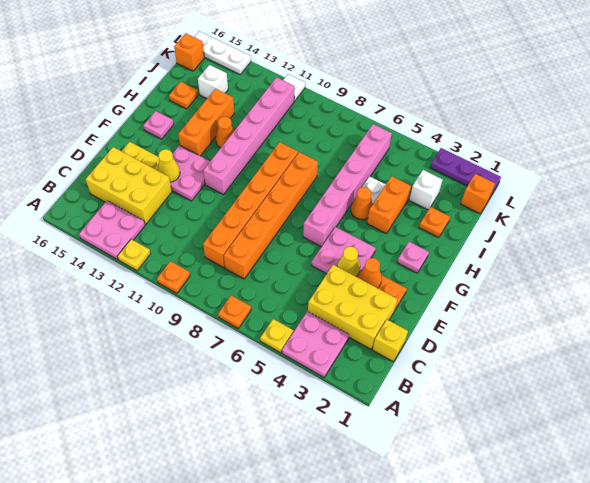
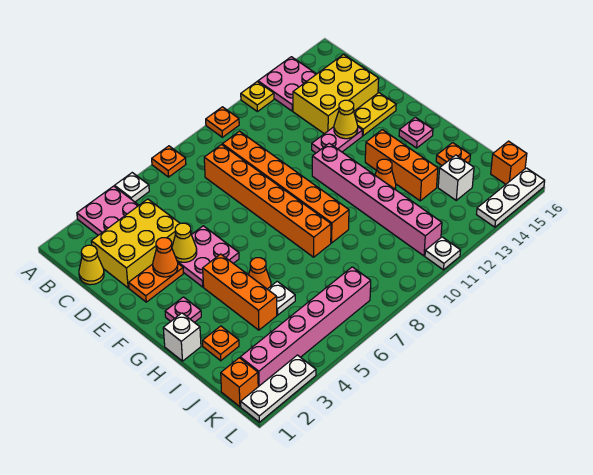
yellow 1x1 plate [260,319,293,353] -> white 1x1 plate [115,173,149,202]
yellow 1x1 brick [373,320,408,362] -> yellow 1x1 cone [79,245,104,285]
pink 2x2 plate [170,145,210,201] -> pink 1x2 plate [312,127,362,153]
pink 1x6 brick [303,124,392,247] -> pink 1x6 brick turned to [240,267,371,387]
orange 1x2 brick [367,176,411,234] -> orange 1x3 brick [203,254,277,330]
white 1x1 brick [409,170,442,210] -> white 1x1 brick moved to [163,313,201,361]
purple 1x3 plate [430,148,501,195] -> white 1x3 plate [241,355,316,422]

